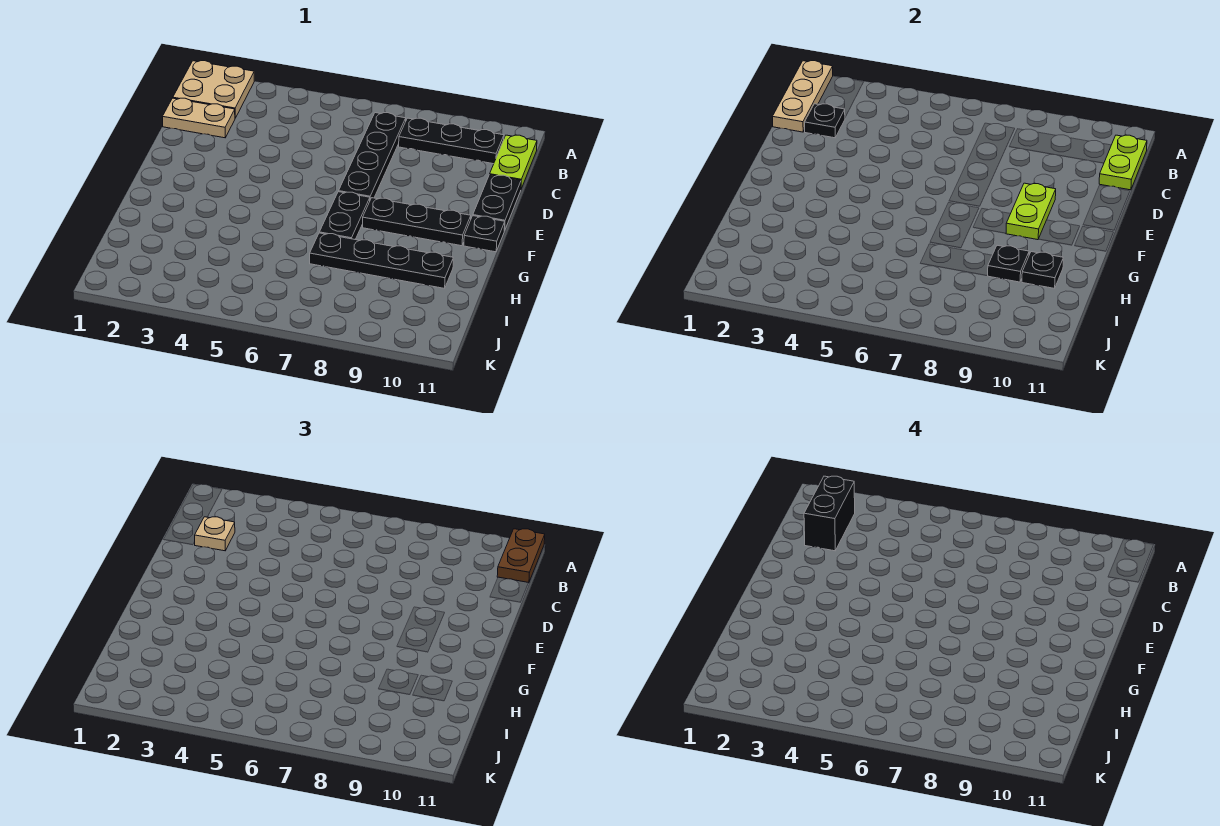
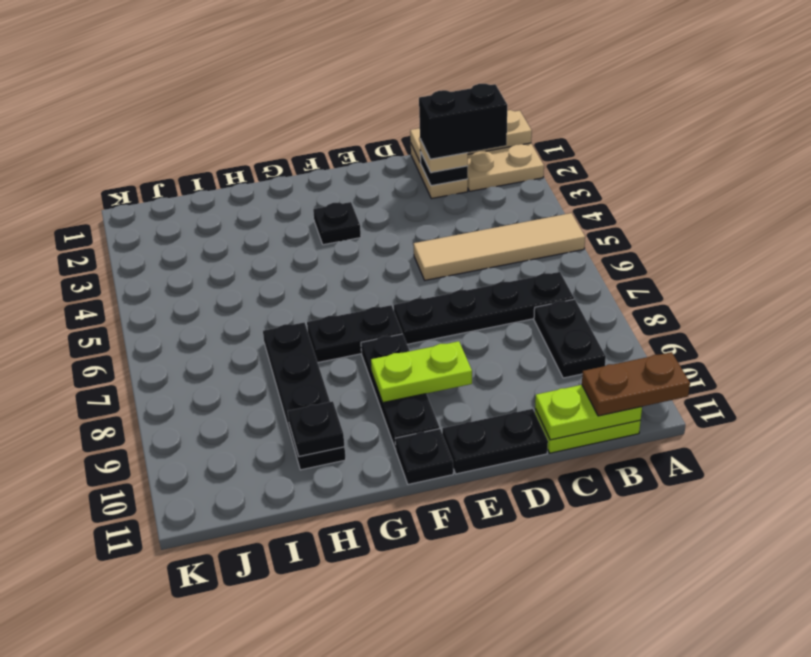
none -> tan 1x4 tile [413,213,585,280]
black 1x3 plate [399,118,504,164] -> black 1x2 plate [534,299,606,378]
black 1x1 plate [988,245,1029,282] -> black 1x1 plate moved to [313,202,361,245]

